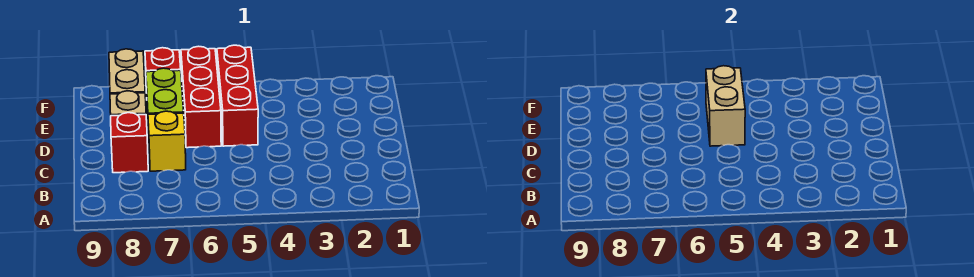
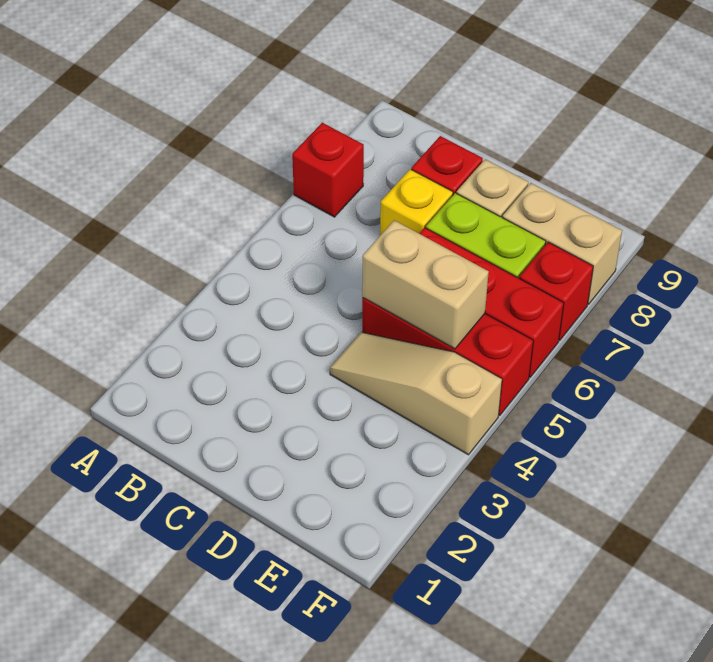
none -> red 1x1 brick [292,123,364,217]
none -> tan 1x3 slope [330,332,502,455]

